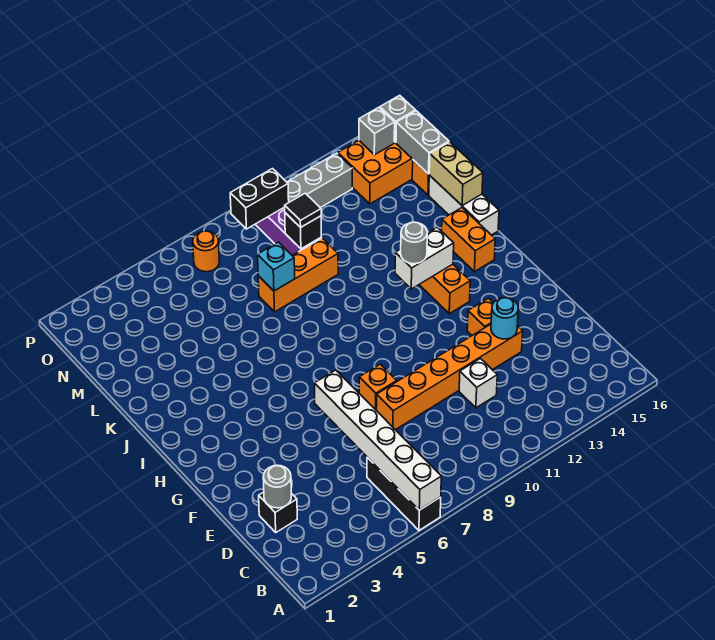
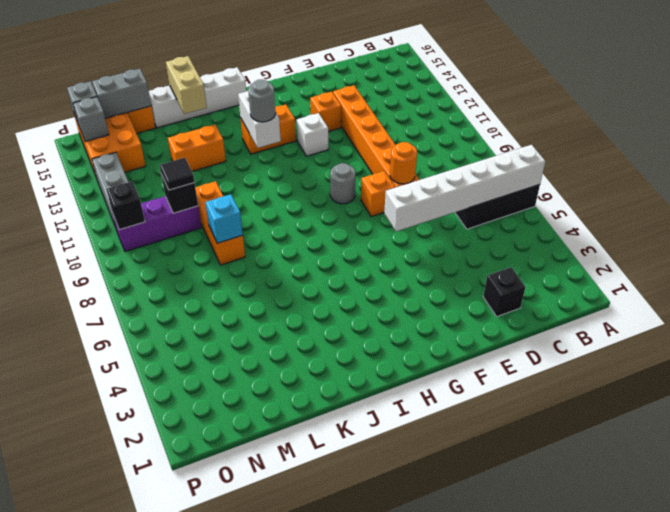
grey 1x1 round brick [263,465,291,508] -> grey 1x1 round brick moved to [330,163,356,204]
white 1x1 brick [459,359,497,408] -> white 1x1 brick moved to [297,113,328,156]
cyan 1x1 round brick [491,298,518,339] -> none
orange 1x2 brick [442,208,495,272] -> orange 1x2 brick moved to [168,125,226,171]
white 1x3 brick [429,175,499,235] -> white 1x4 brick [149,67,246,128]
tan 1x2 brick [429,142,483,205] -> tan 1x2 brick turned to [166,56,207,114]
orange 1x1 round brick [193,231,219,272] -> orange 1x1 round brick moved to [390,142,417,184]
black 1x2 brick [230,169,289,229] -> black 1x1 brick [106,181,145,230]

